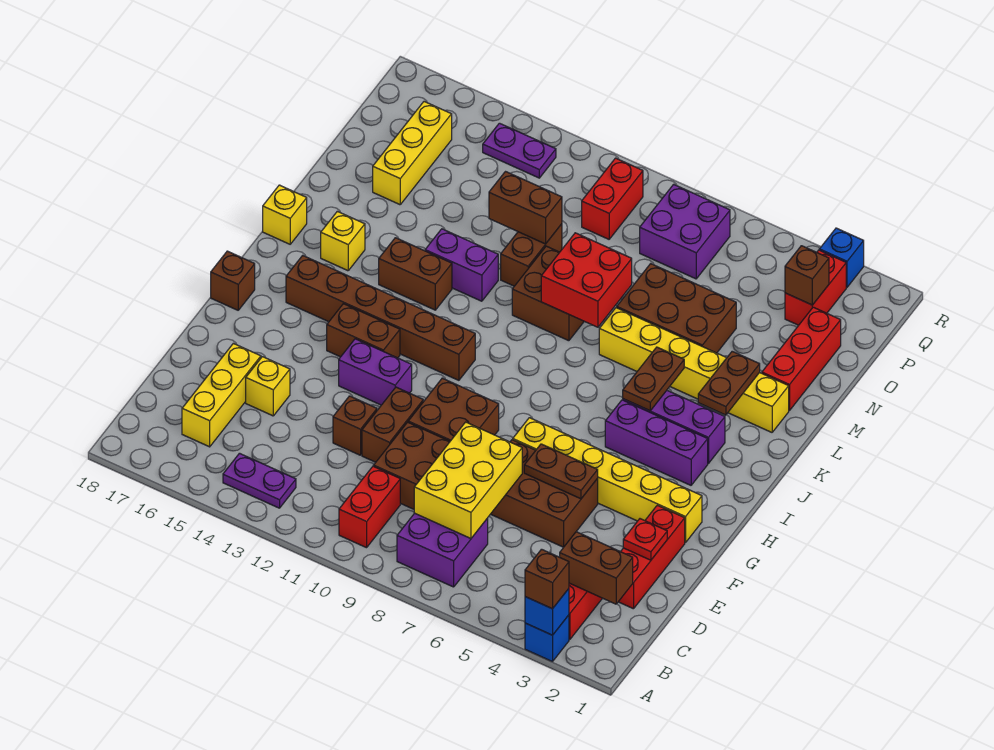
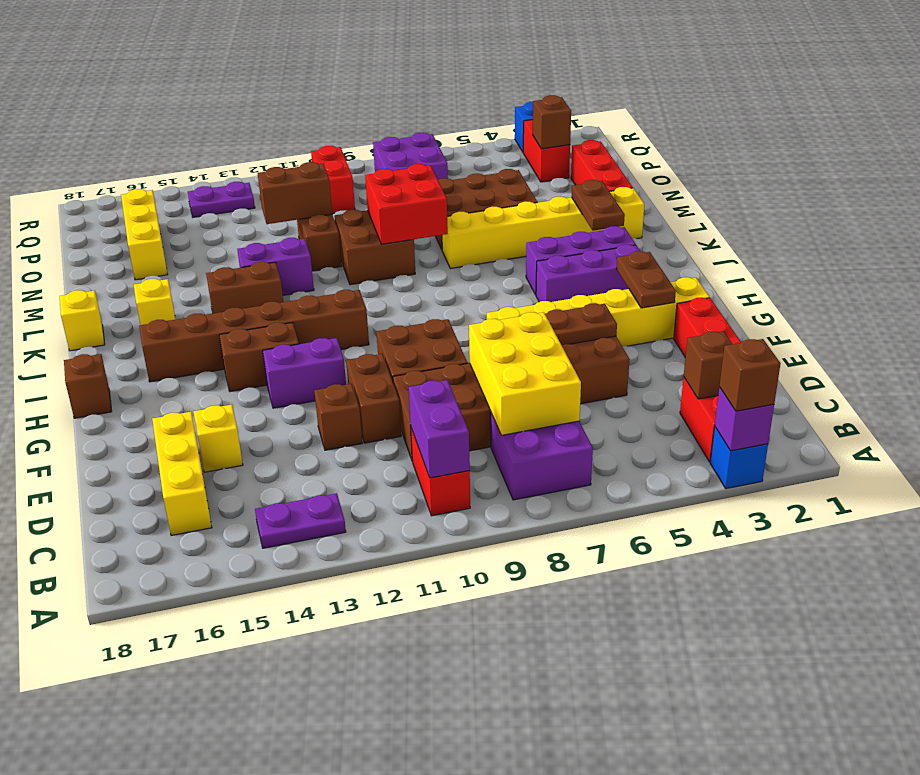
blue 1x1 brick [525,589,569,635] -> purple 1x1 brick [715,387,774,451]
none -> purple 1x2 brick [409,380,470,478]
brown 1x2 brick [560,532,633,604] -> brown 1x1 brick [684,332,732,399]
red 1x1 plate [623,519,667,560] -> none
brown 1x2 plate [623,347,684,411] -> brown 1x2 plate moved to [616,251,676,308]

